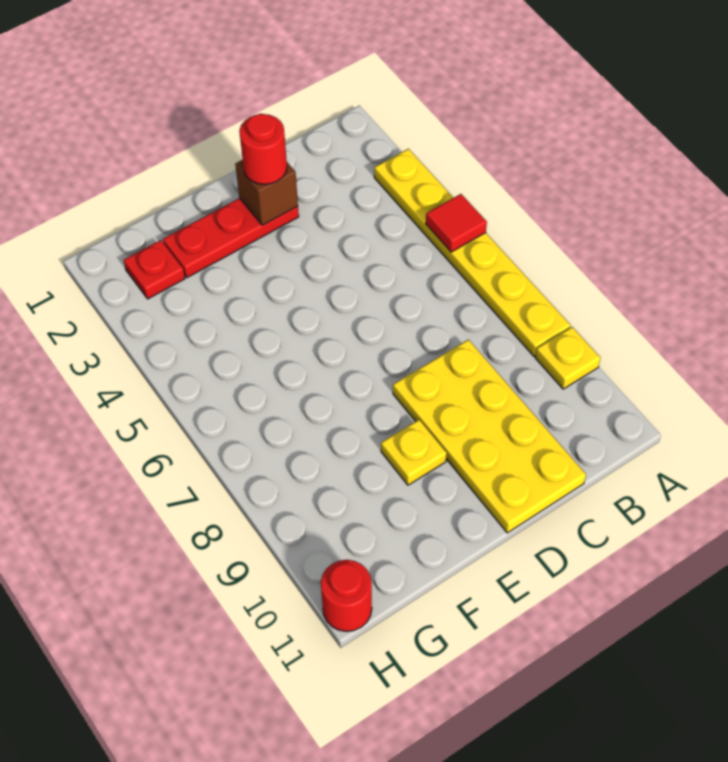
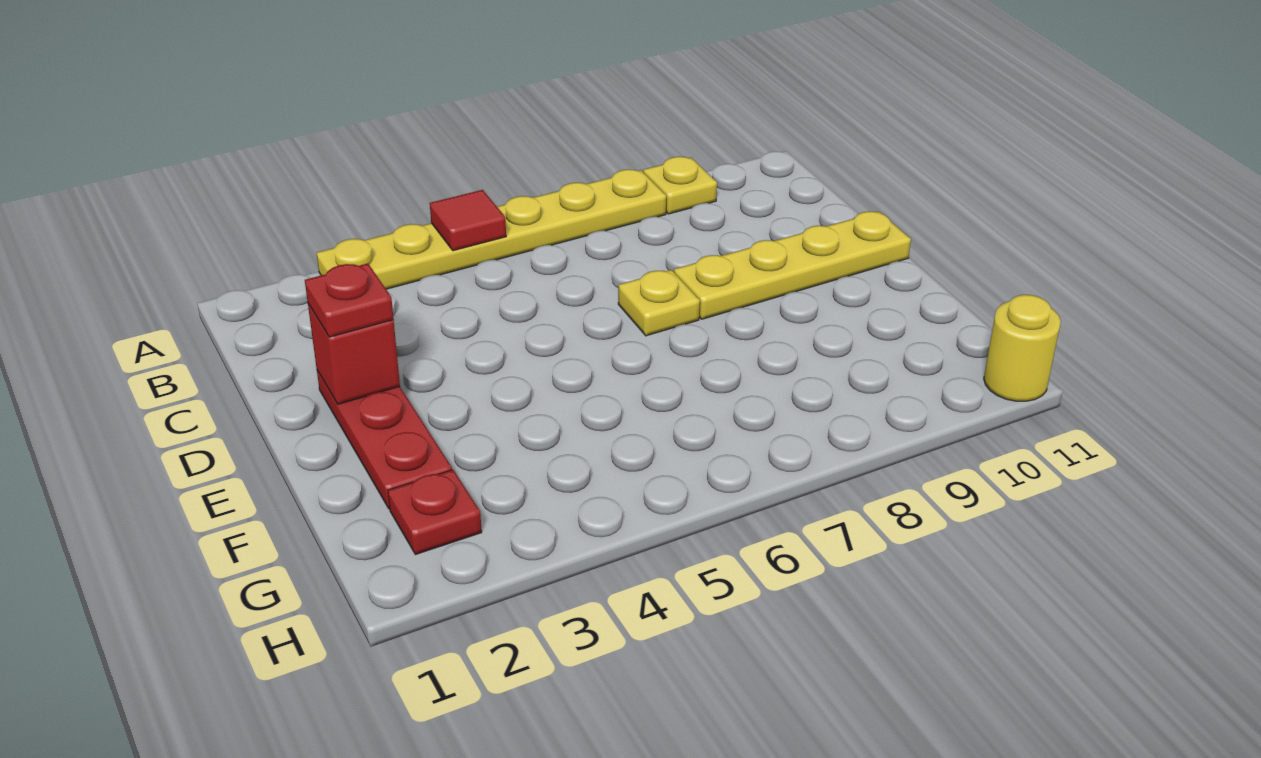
yellow 2x4 plate [393,340,586,533] -> yellow 1x4 plate [674,211,911,319]
brown 1x1 brick [235,160,298,225] -> red 1x1 brick [308,304,400,404]
red 1x1 round brick [239,114,287,184] -> red 1x1 plate [305,263,394,337]
yellow 1x1 plate [381,420,447,485] -> yellow 1x1 plate moved to [618,270,700,336]
red 1x1 round brick [321,560,372,631] -> yellow 1x1 round brick [984,295,1061,401]

